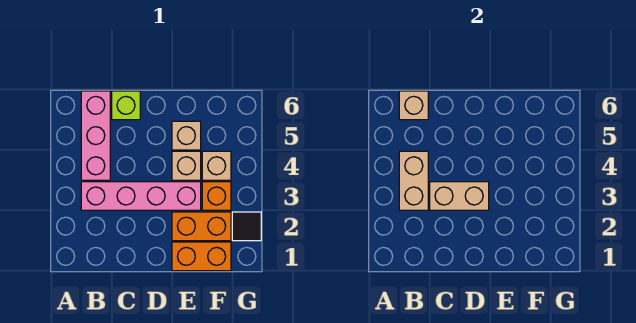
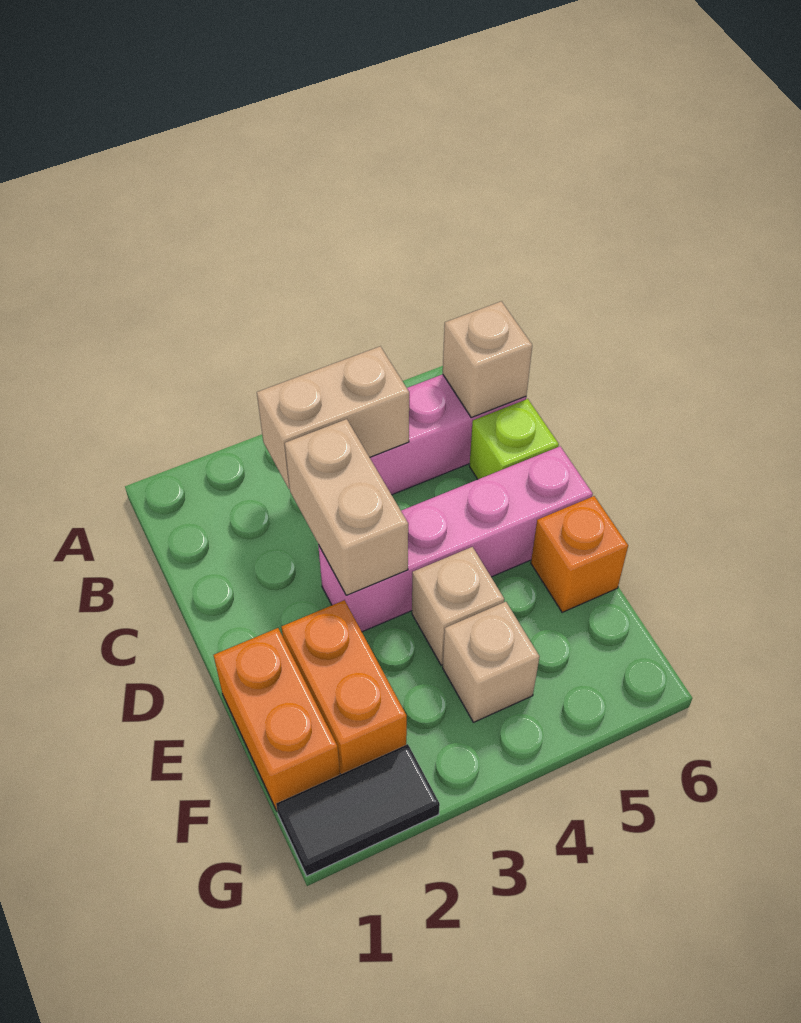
pink 1x4 brick [81,182,201,210] -> pink 1x4 brick turned to [318,446,593,632]
tan 1x1 brick [172,121,201,150] -> none
orange 1x1 brick [202,182,231,210] -> orange 1x1 brick moved to [531,496,628,612]
black 1x1 tile [232,212,261,241] -> black 1x2 tile [276,744,440,876]

